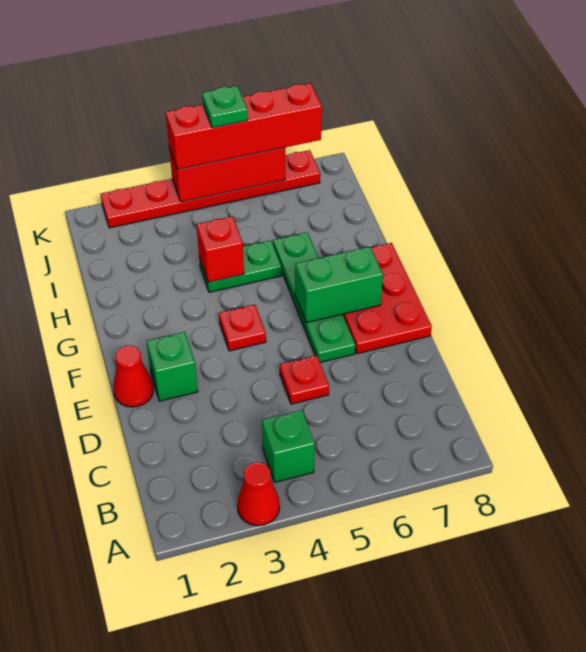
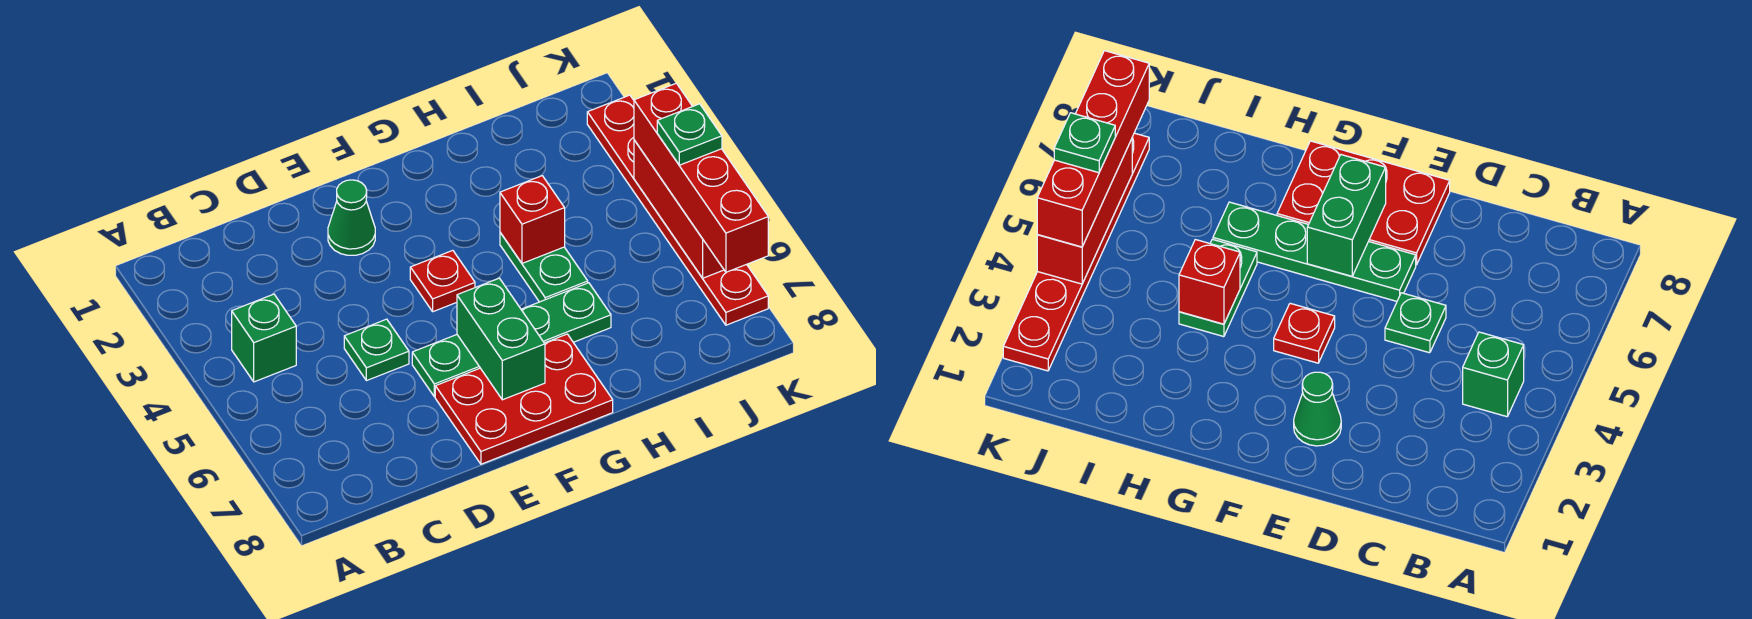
red 1x1 cone [237,462,280,526] -> none
red 1x1 plate [280,355,329,404] -> green 1x1 plate [344,319,409,381]
red 1x1 cone [113,346,153,407] -> none
green 1x1 brick [146,332,198,401] -> green 1x1 cone [328,180,375,255]

